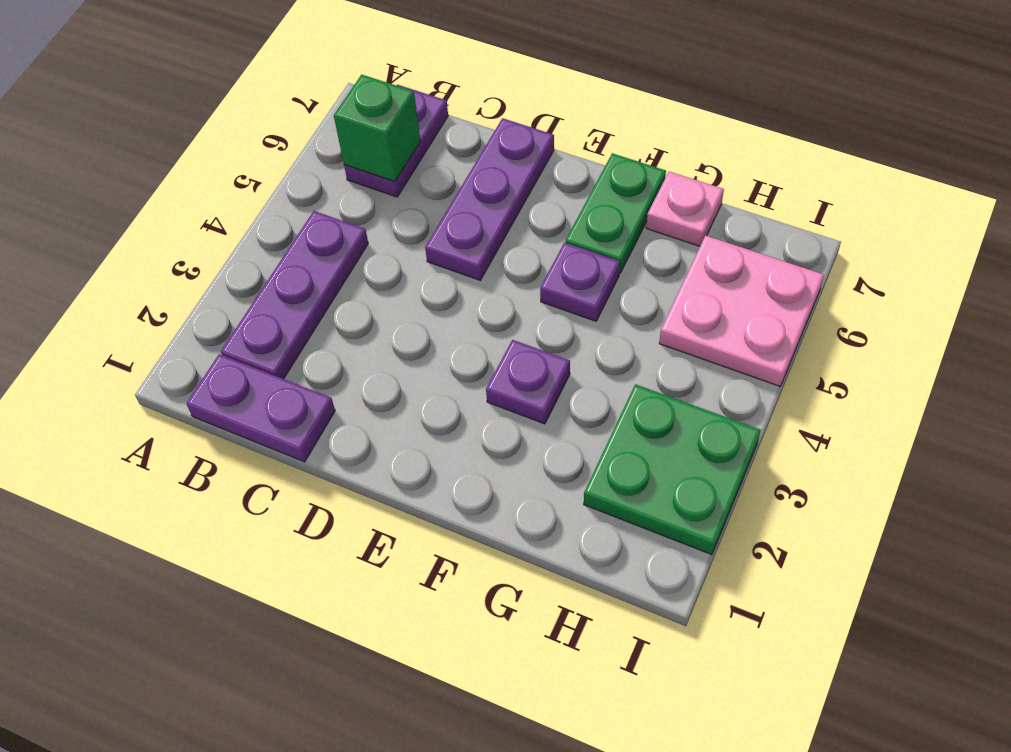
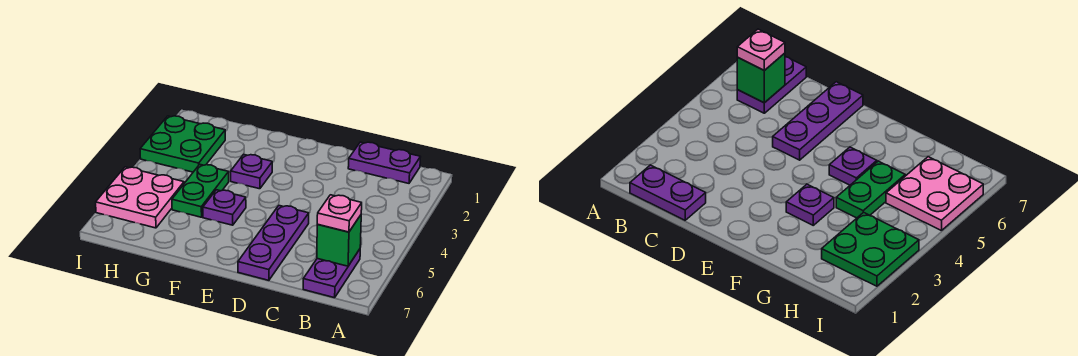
purple 1x3 plate [221,211,368,379] -> none
green 1x2 plate [566,153,666,273] -> green 1x2 plate moved to [172,164,229,217]
pink 1x1 plate [646,172,724,246] -> pink 1x1 plate moved to [317,195,362,232]

